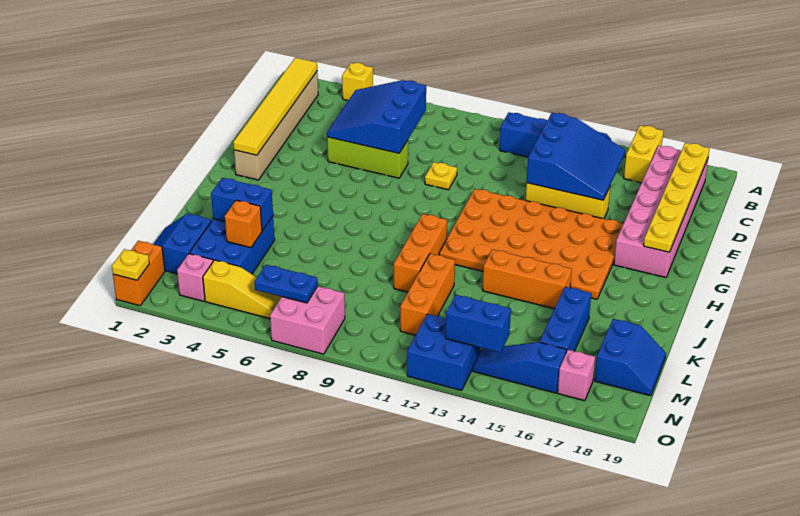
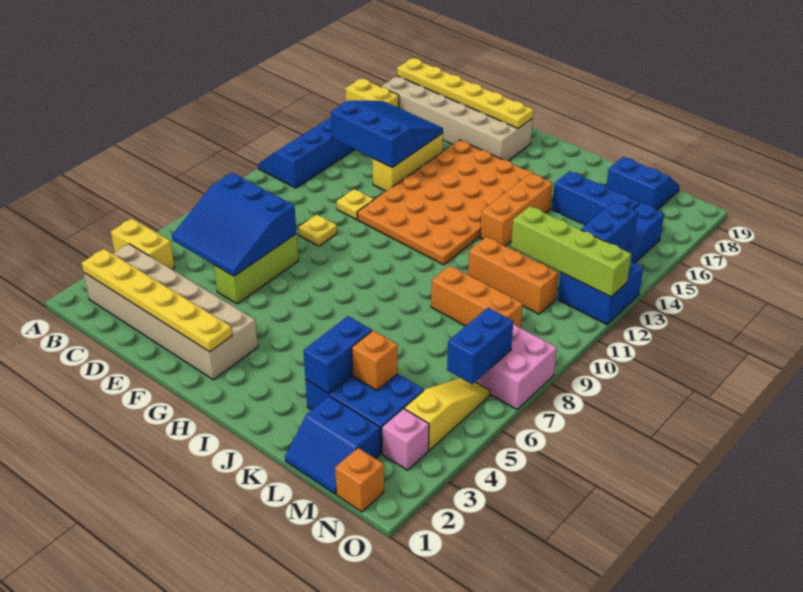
yellow 1x1 brick [342,63,373,101] -> yellow 1x2 brick [111,219,175,270]
tan 1x6 brick [234,72,318,180] -> tan 2x6 brick [84,244,258,380]
yellow 1x6 tile [233,58,317,155] -> yellow 1x6 plate [82,249,232,352]
pink 2x6 brick [614,146,708,277] -> tan 2x6 brick [381,76,533,161]
orange 1x3 brick [394,214,447,292] -> orange 1x3 brick moved to [431,266,523,328]
none -> lime 1x4 brick [511,206,631,297]
orange 1x2 brick [113,241,165,306] -> orange 1x1 brick [335,448,384,512]
blue 1x2 plate [255,265,318,303] -> blue 1x2 brick [447,308,513,384]
pink 1x1 brick [558,350,595,401] -> none
yellow 1x1 plate [112,249,149,280] -> yellow 1x1 plate moved to [337,189,374,220]

